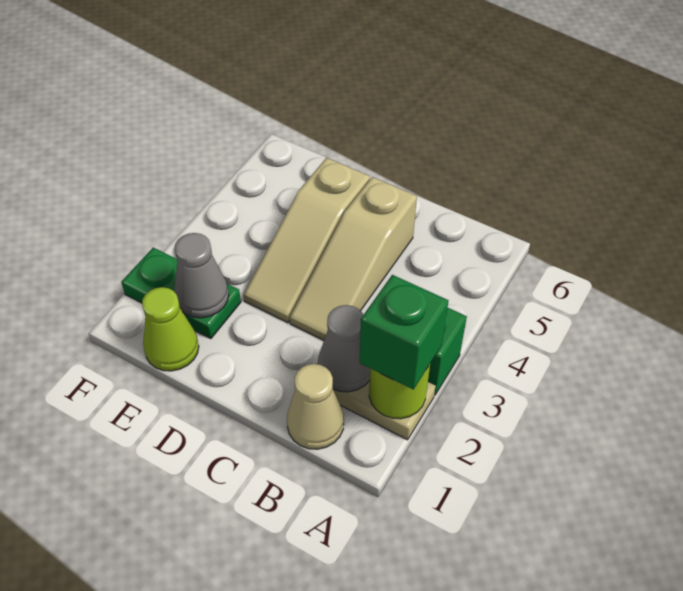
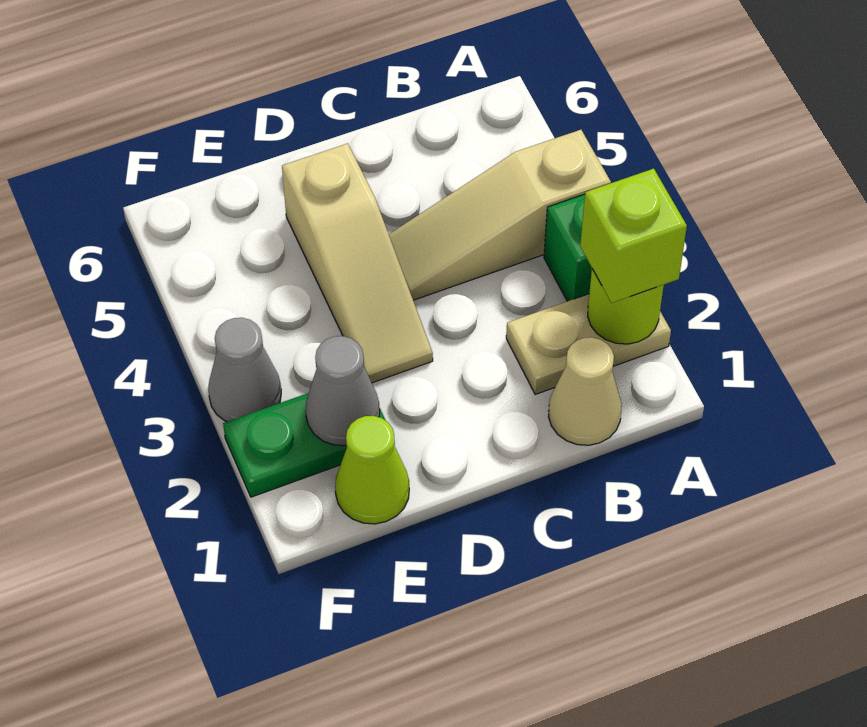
green 1x1 brick [360,275,448,390] -> lime 1x1 brick [580,169,687,303]
grey 1x1 cone [318,305,370,392] -> grey 1x1 cone moved to [208,318,281,422]
tan 1x3 slope [290,177,417,340] -> tan 1x3 slope turned to [389,130,611,300]

